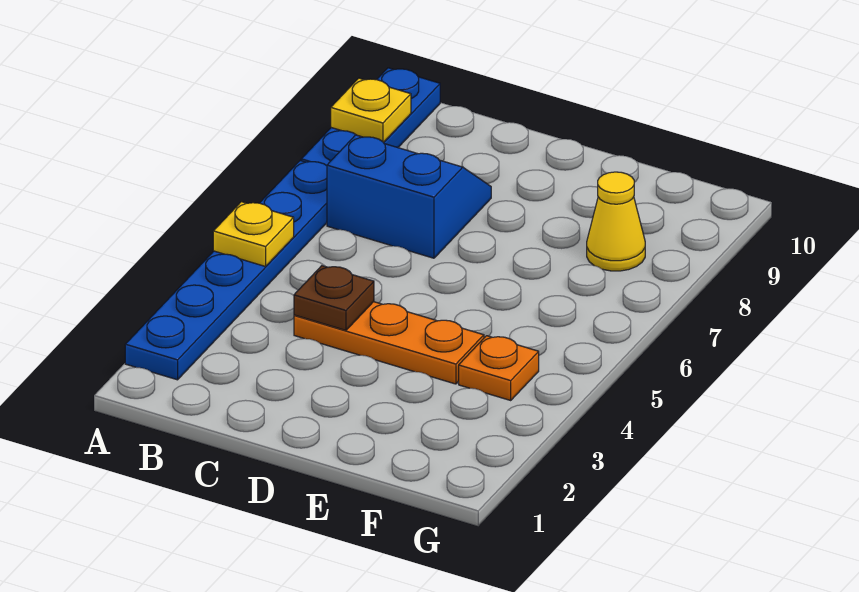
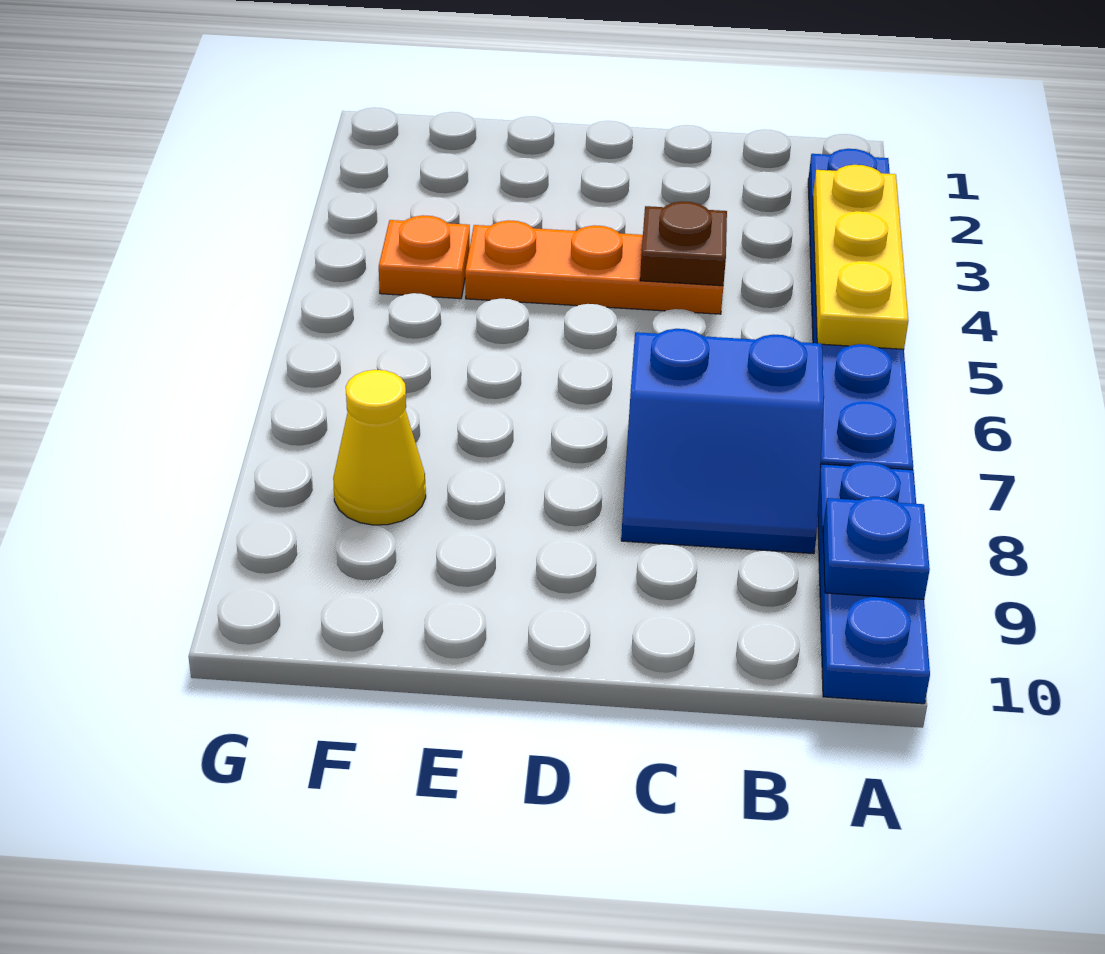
yellow 1x1 plate [213,202,294,266] -> yellow 1x3 plate [813,165,908,349]
yellow 1x1 plate [331,78,411,142] -> blue 1x1 plate [823,497,930,599]

